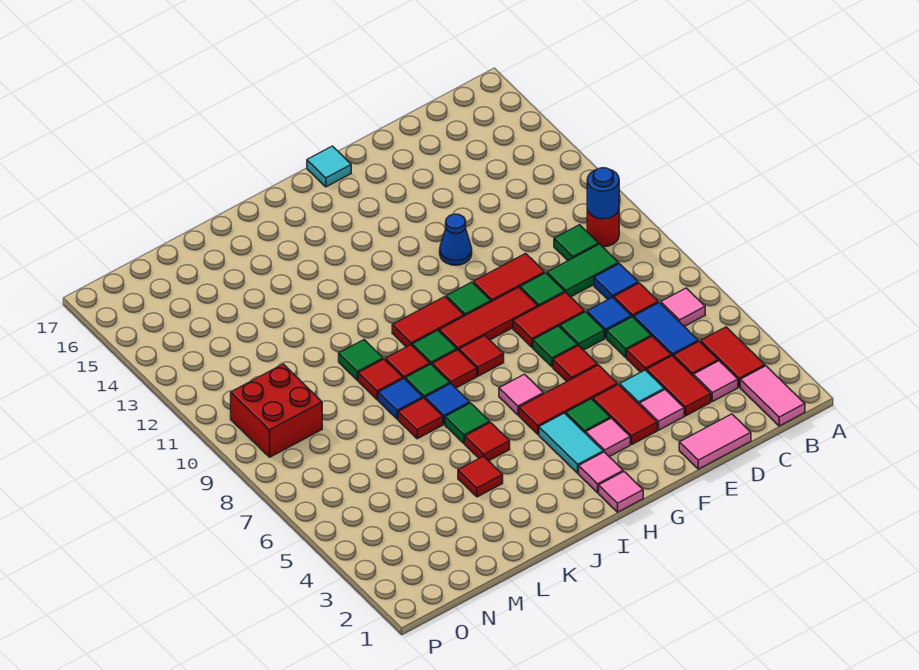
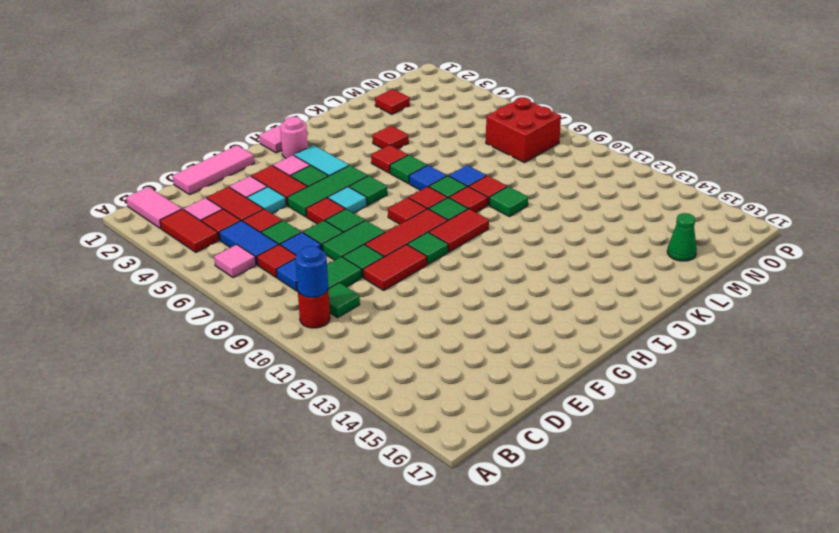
pink 1x2 tile [679,414,751,469] -> pink 1x3 tile [173,145,254,195]
red 1x2 tile [513,292,585,347] -> green 1x2 tile [323,220,385,260]
red 1x3 tile [519,365,617,434] -> green 1x3 tile [287,165,368,217]
blue 1x1 cone [440,214,472,265] -> none
cyan 1x1 tile [307,146,351,187] -> cyan 1x1 tile moved to [328,187,367,213]
pink 1x1 tile [579,452,623,493] -> pink 1x1 round brick [280,117,308,158]
pink 1x1 tile [499,374,544,415] -> green 1x1 tile [349,176,387,205]
red 1x1 tile [398,398,443,439] -> red 1x1 tile moved to [375,89,410,114]
none -> green 1x1 cone [667,213,697,261]
red 2x2 brick [231,364,322,457] -> red 2x2 brick moved to [486,97,561,163]

